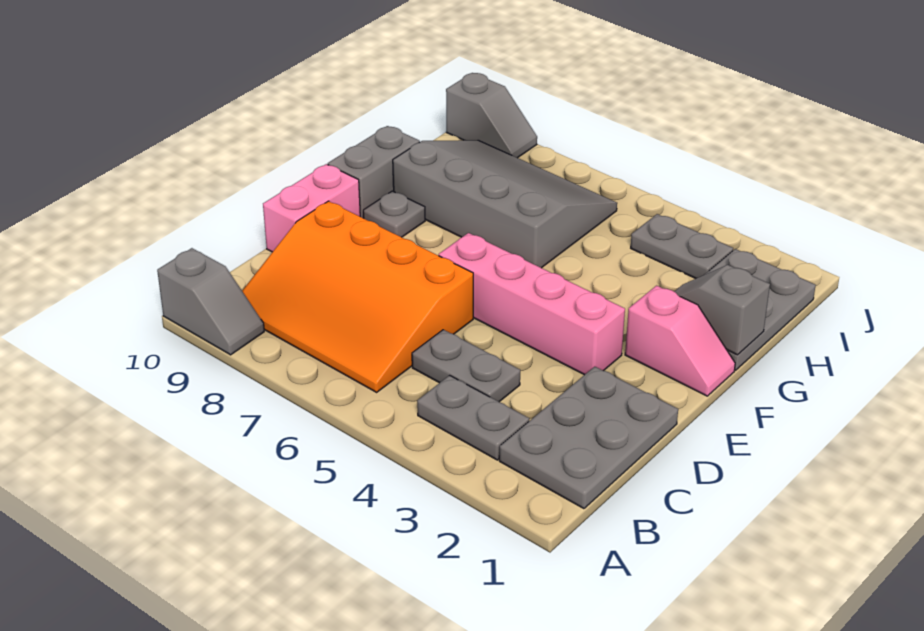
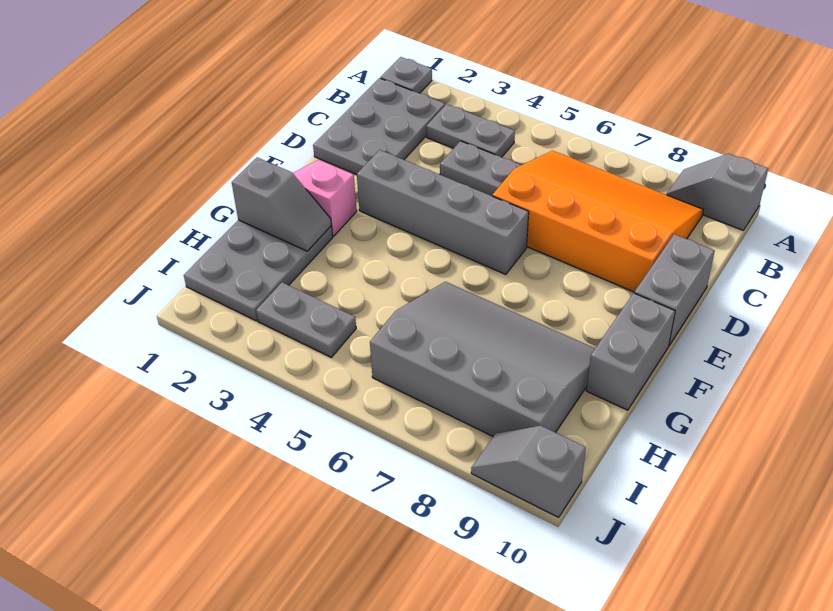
pink 1x2 brick [263,164,360,252] -> grey 1x2 brick [634,234,715,345]
pink 1x4 brick [439,233,625,375] -> grey 1x4 brick [357,150,529,274]
grey 1x1 plate [363,191,425,237] -> grey 1x1 plate moved to [381,57,432,93]
grey 3x4 slope [393,140,617,268] -> grey 3x4 slope turned to [370,282,595,436]

